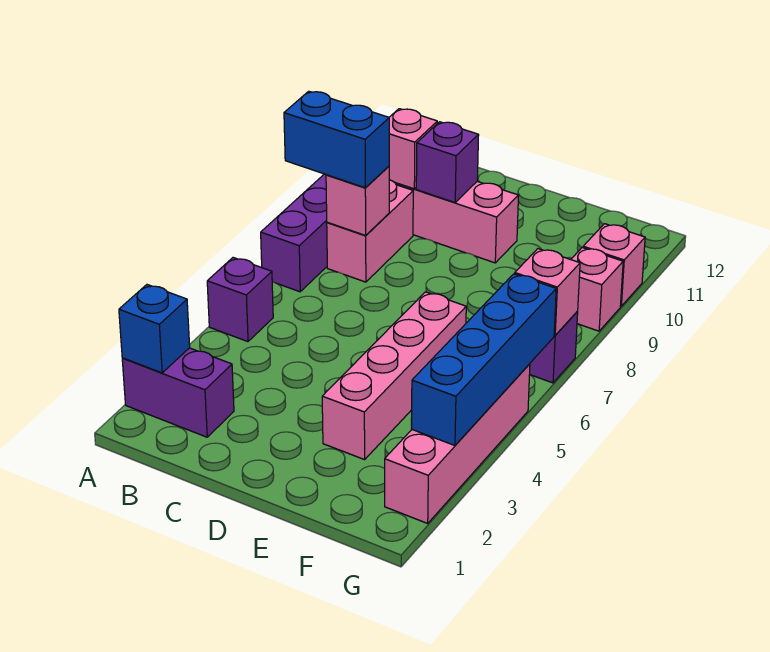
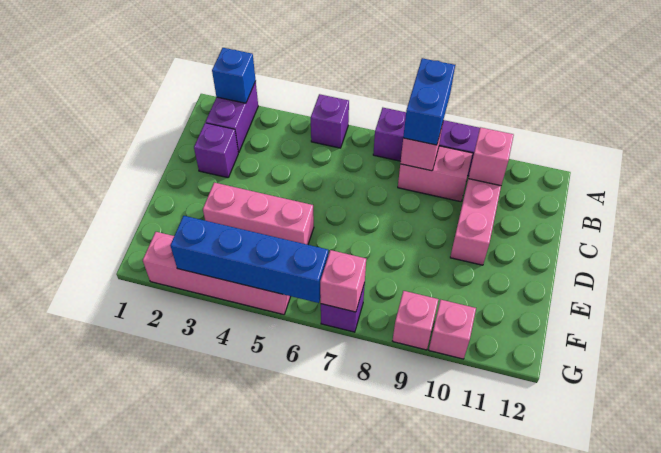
purple 1x1 brick [416,122,479,202] -> purple 1x1 brick moved to [194,123,238,178]
pink 1x4 brick [322,292,466,460] -> pink 1x3 brick [203,183,314,245]

